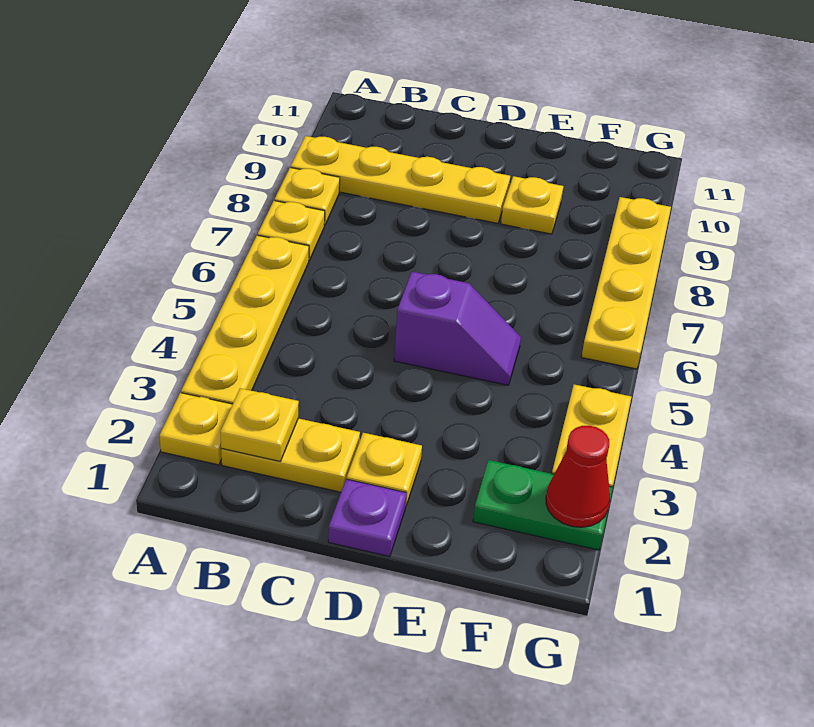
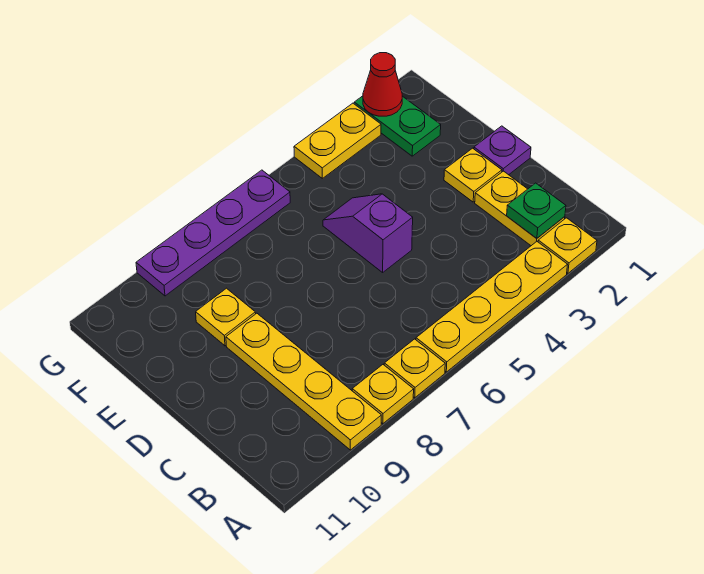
yellow 1x1 plate [220,388,299,461] -> green 1x1 plate [507,183,566,238]
yellow 1x4 plate [581,197,671,369] -> purple 1x4 plate [136,170,290,296]

